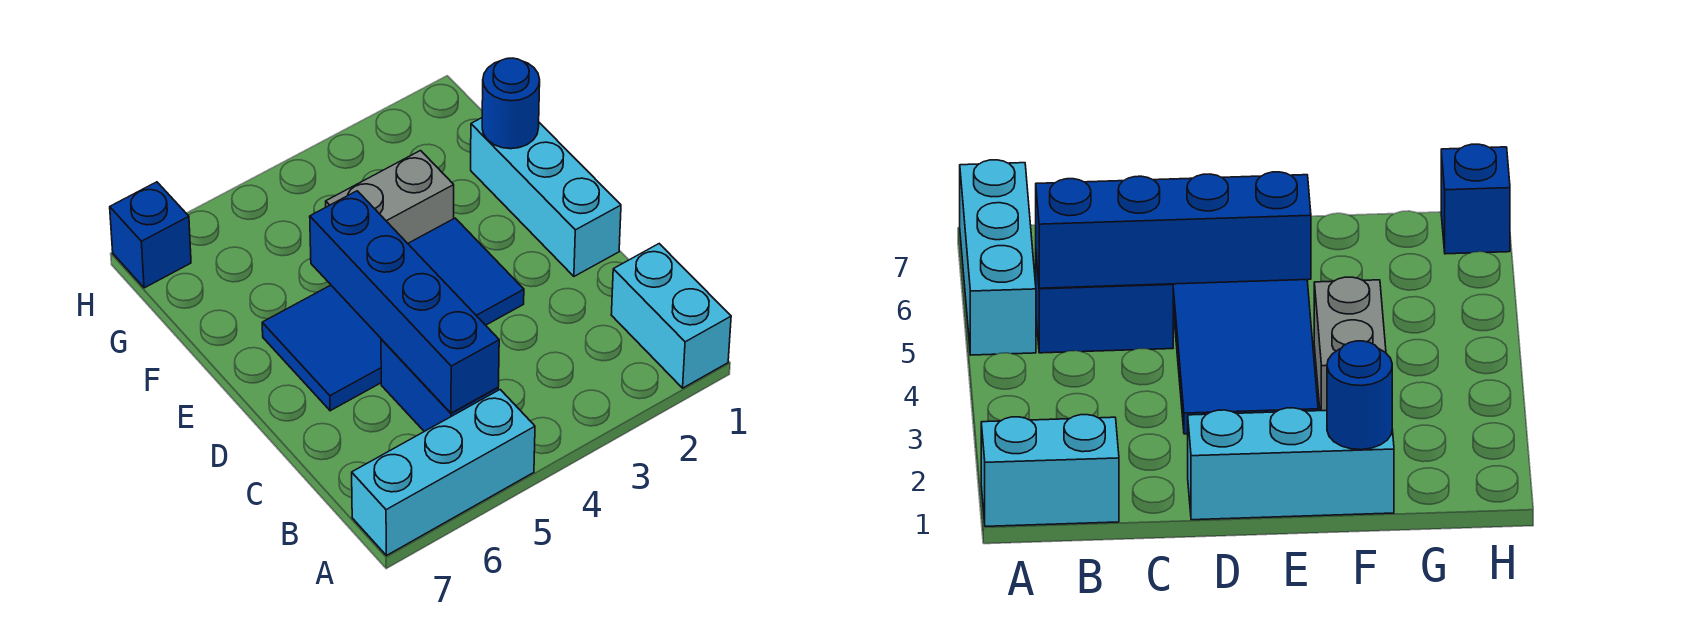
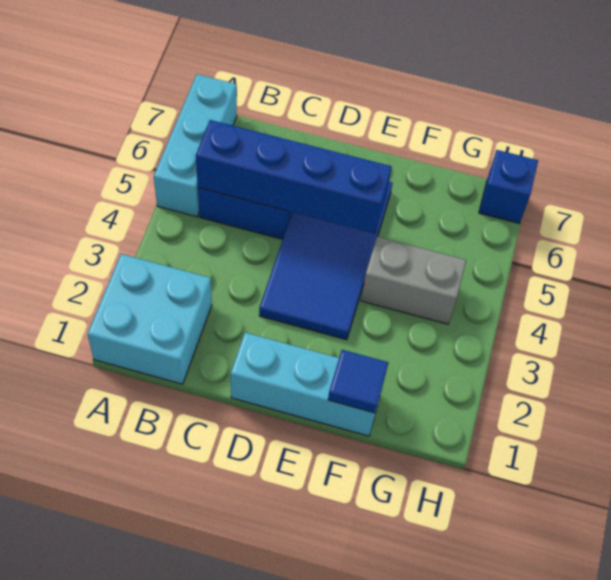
cyan 1x2 brick [611,244,731,388] -> cyan 2x2 brick [87,254,212,384]
blue 1x1 round brick [482,58,540,149] -> blue 1x1 tile [328,350,388,413]
grey 1x2 brick [326,151,454,243] -> grey 1x2 brick turned to [361,237,466,324]

